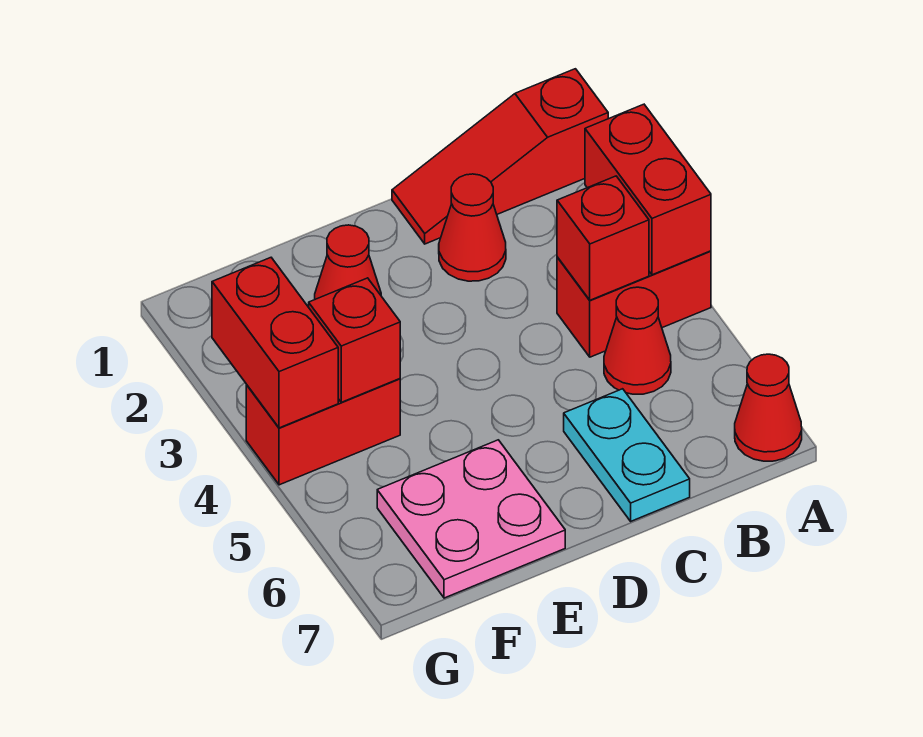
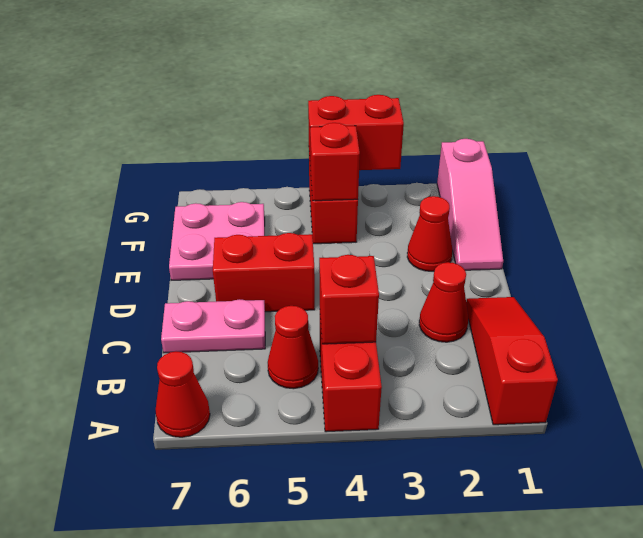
red 1x2 brick [585,104,711,275] -> red 1x2 brick moved to [213,233,315,312]
cyan 1x2 plate [564,389,690,521] -> pink 1x2 plate [161,299,265,353]
none -> pink 1x3 slope [437,139,503,270]

